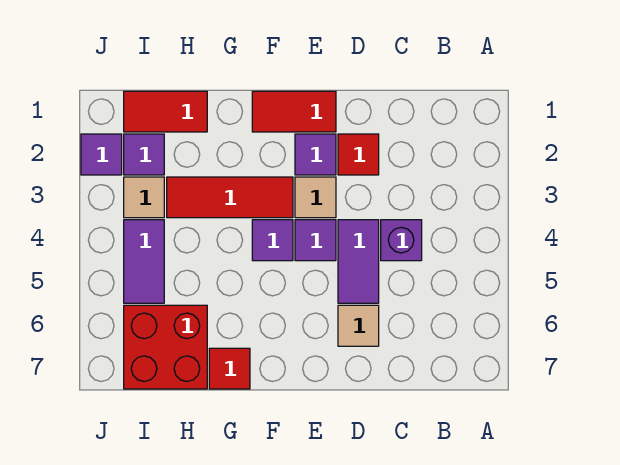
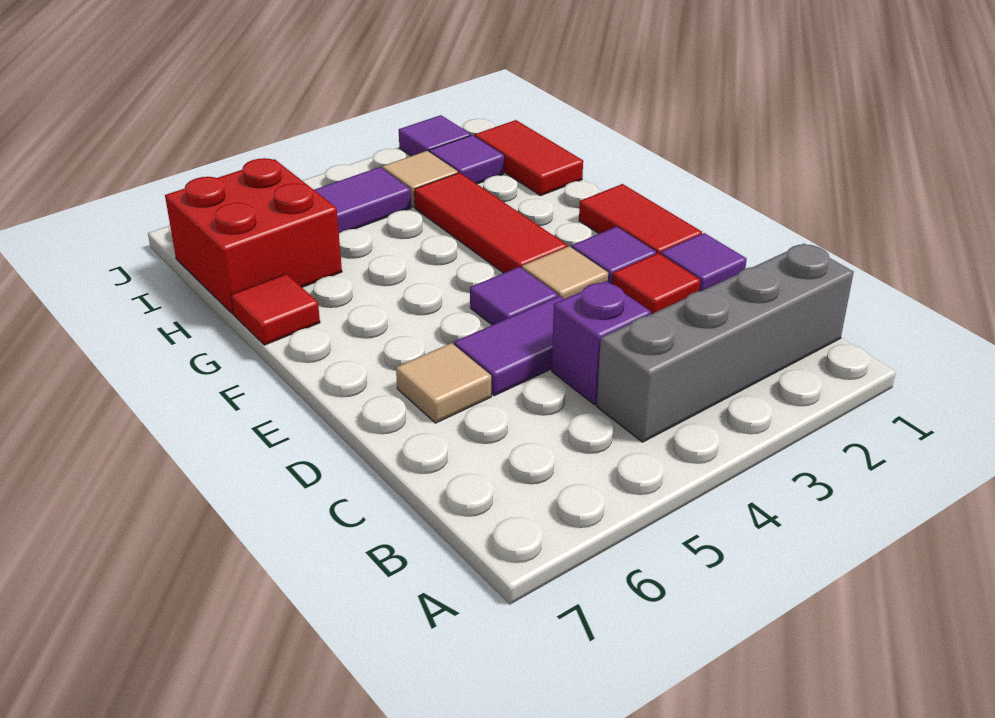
none -> grey 1x4 brick [597,244,854,442]
purple 1x1 tile [252,220,293,261] -> purple 1x1 tile moved to [661,233,747,291]

